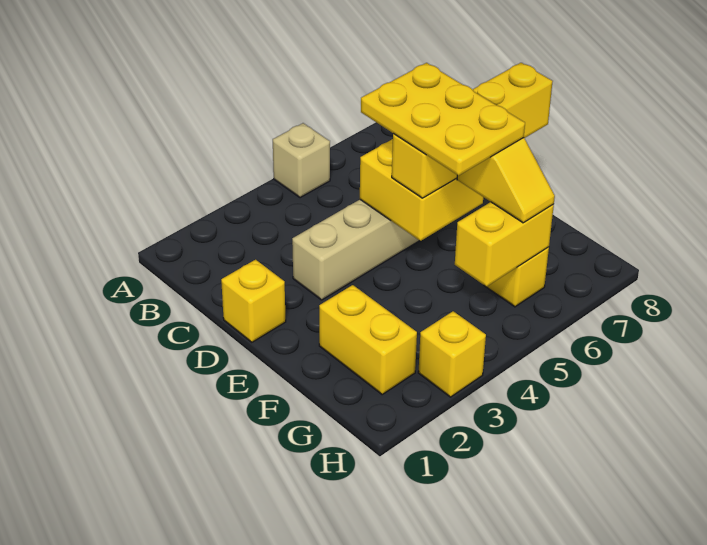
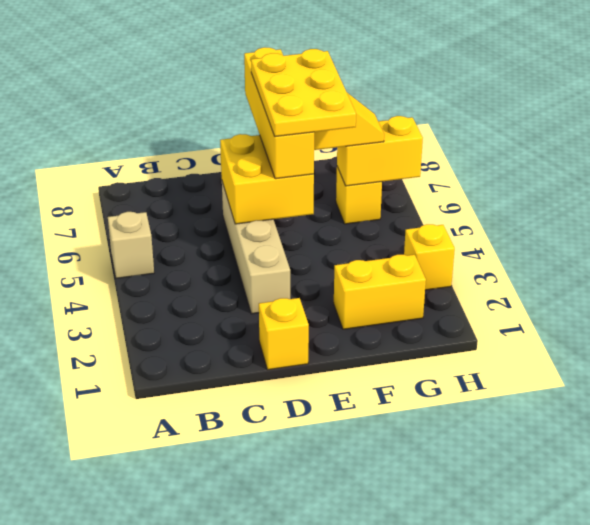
yellow 2x3 plate [361,63,525,176] -> yellow 2x3 plate turned to [251,49,356,137]
yellow 1x2 brick [455,202,554,287] -> yellow 1x2 brick turned to [337,116,423,186]

